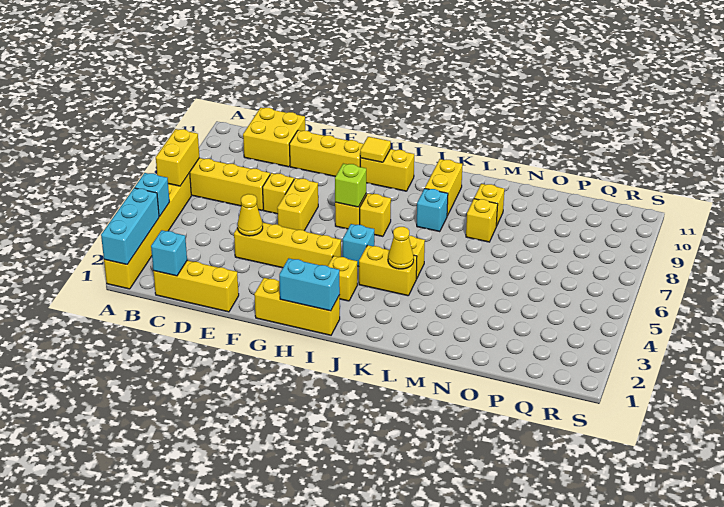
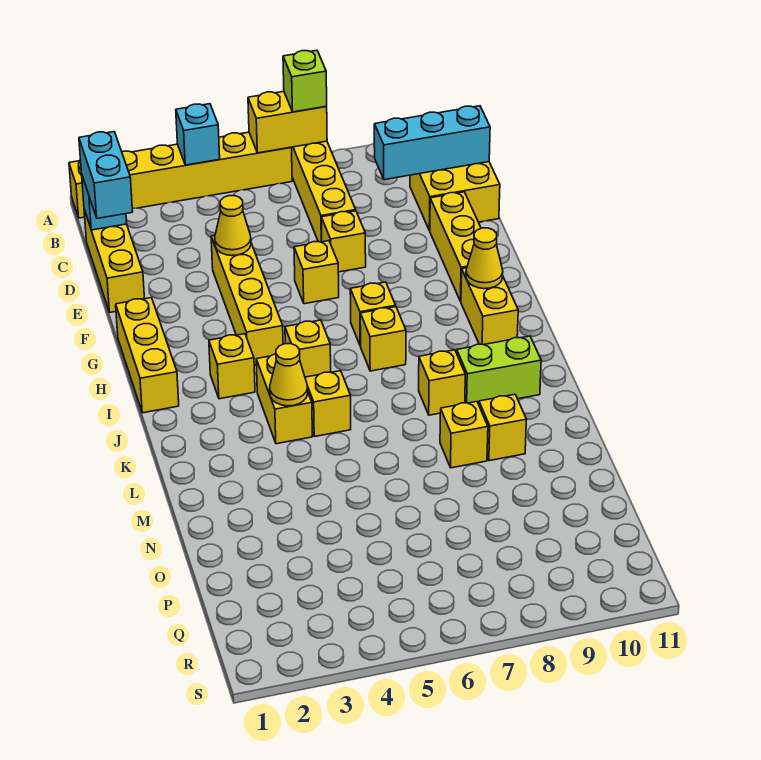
cyan 1x3 brick [101,188,159,265] -> cyan 1x3 brick moved to [374,106,490,180]
yellow 1x2 brick [277,178,318,231] -> yellow 1x1 brick [294,241,339,304]
cyan 1x2 brick [279,258,340,311] -> cyan 1x2 brick moved to [79,132,133,218]
lime 1x1 brick [335,164,366,207] -> lime 1x1 brick moved to [283,50,327,112]
yellow 1x1 tile [360,137,391,162] -> yellow 1x1 cone [466,228,503,289]
cyan 1x1 brick [343,224,374,266] -> yellow 1x1 brick [285,320,331,377]
cyan 1x1 brick [417,189,448,232] -> yellow 1x1 brick [419,350,465,415]
yellow 1x2 brick [425,159,462,216] -> lime 1x2 brick [457,336,541,404]

